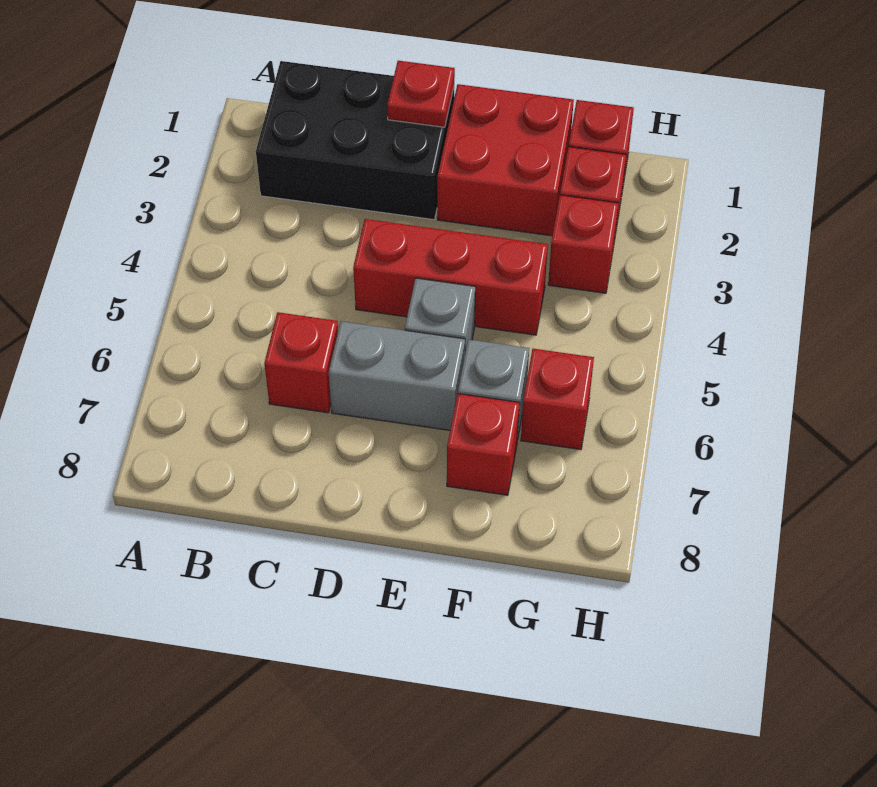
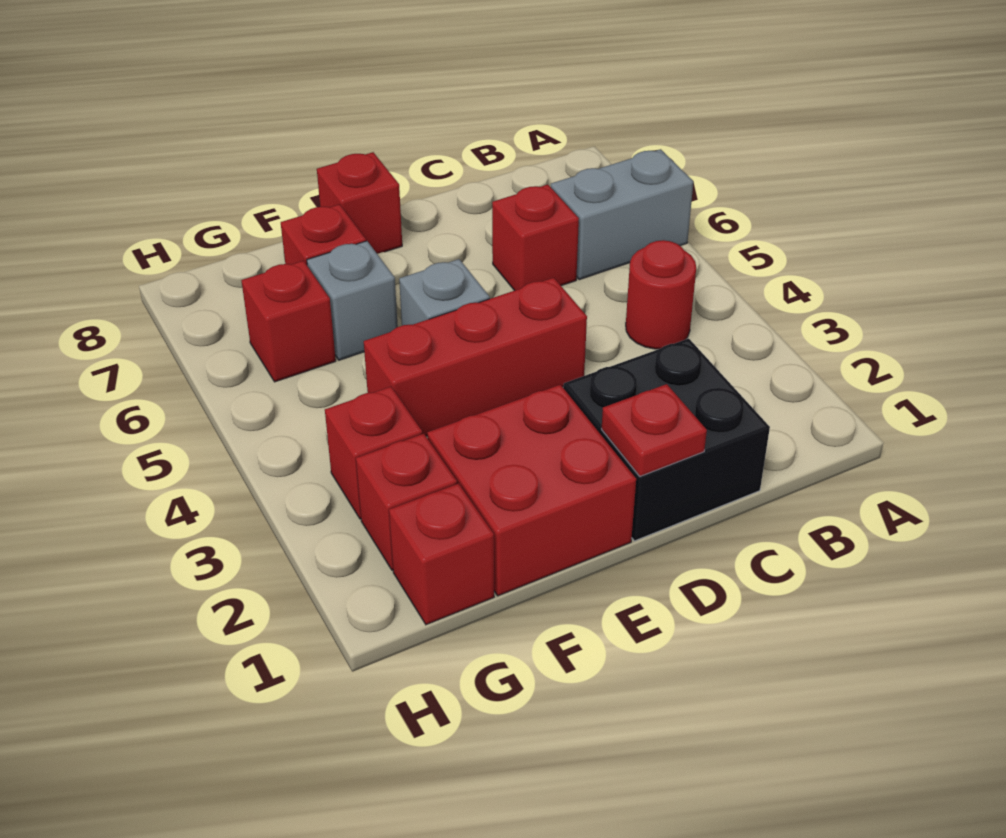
black 2x3 brick [256,61,454,220] -> black 2x2 brick [563,339,770,541]
none -> red 1x1 round brick [626,240,696,349]
grey 1x2 brick [329,321,465,430] -> grey 1x2 brick moved to [551,149,693,280]
none -> red 1x1 brick [317,152,402,254]

